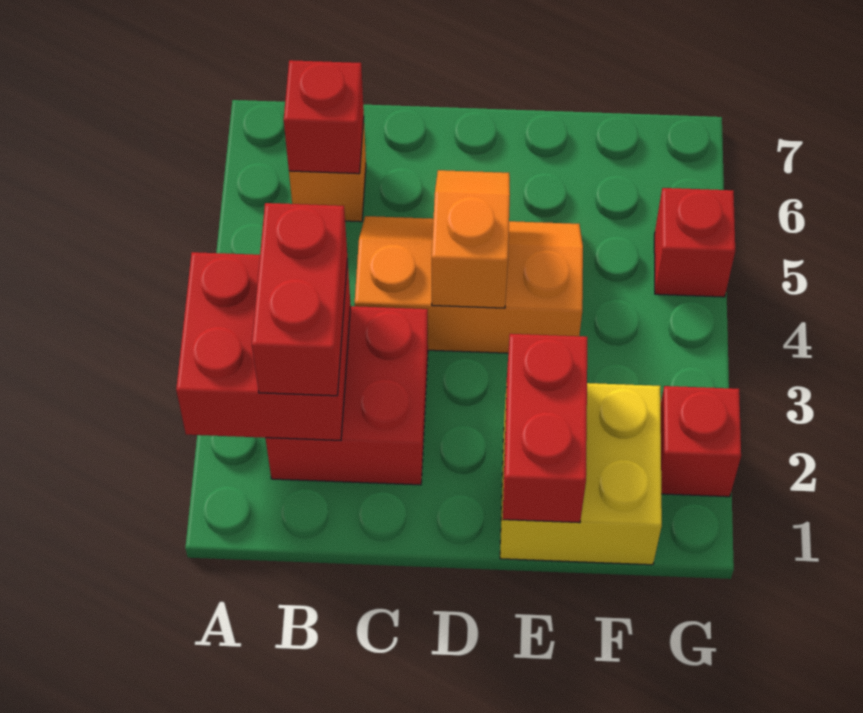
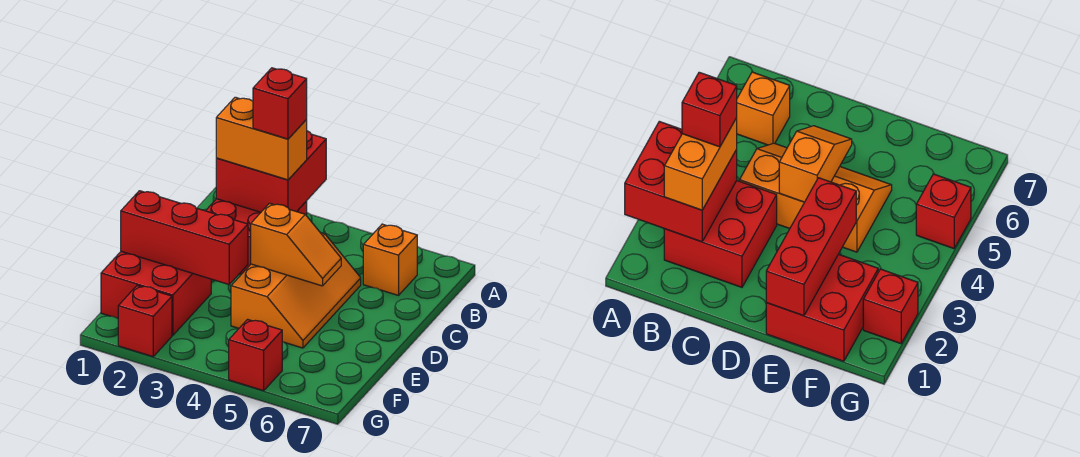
red 1x2 brick [252,203,347,396] -> orange 1x2 brick [216,97,307,180]
red 1x1 brick [284,60,364,174] -> red 1x1 brick moved to [253,68,307,139]
yellow 2x2 brick [500,383,662,565] -> red 2x2 brick [101,252,211,335]
red 1x2 brick [503,334,587,523] -> red 1x3 brick [121,191,248,285]

